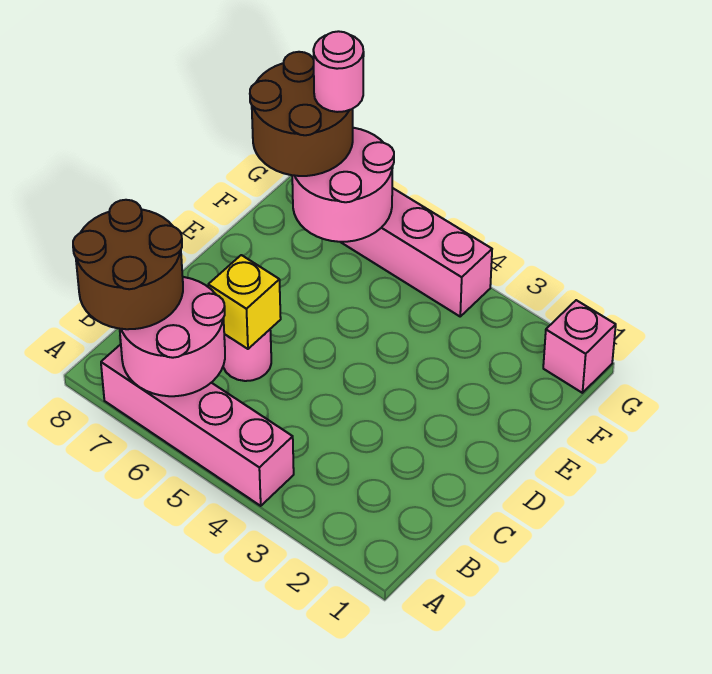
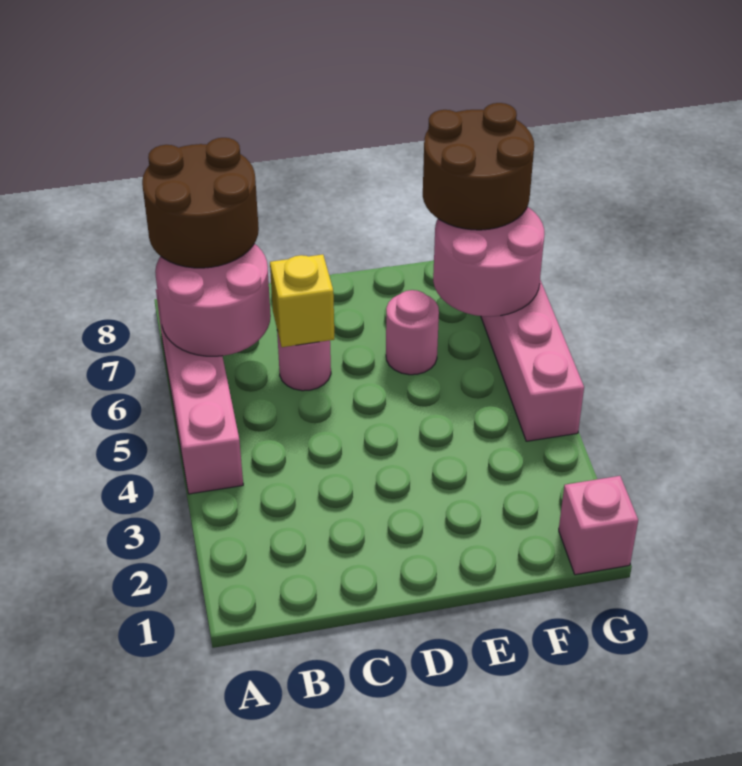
pink 1x1 round brick [313,31,364,112] -> pink 1x1 round brick moved to [386,290,439,375]

